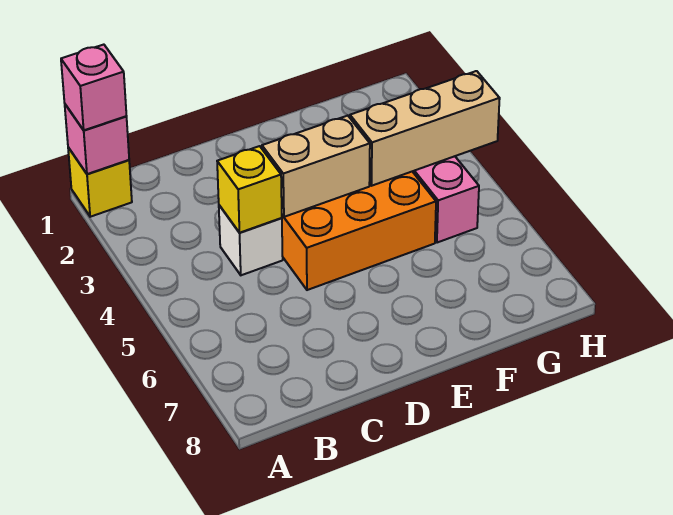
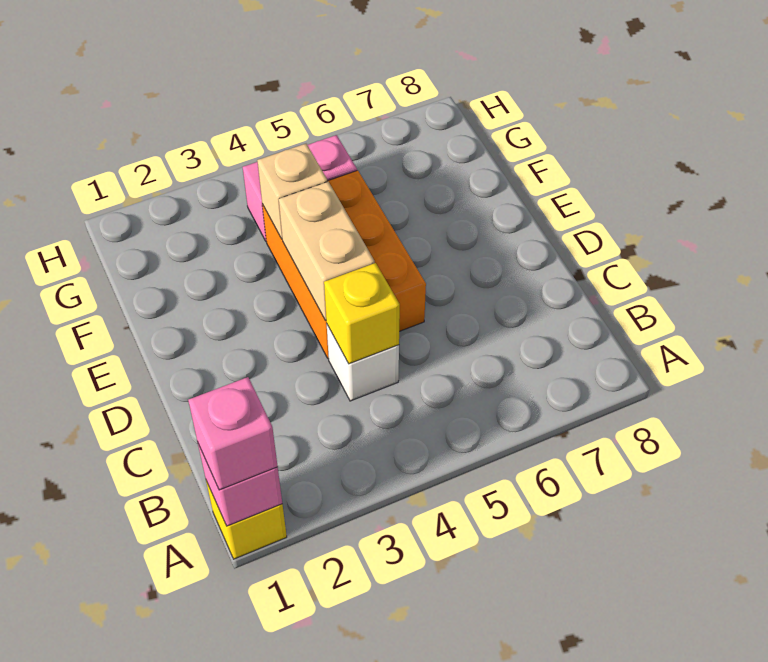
tan 1x3 brick [350,71,500,186] -> tan 1x1 brick [257,144,327,239]

